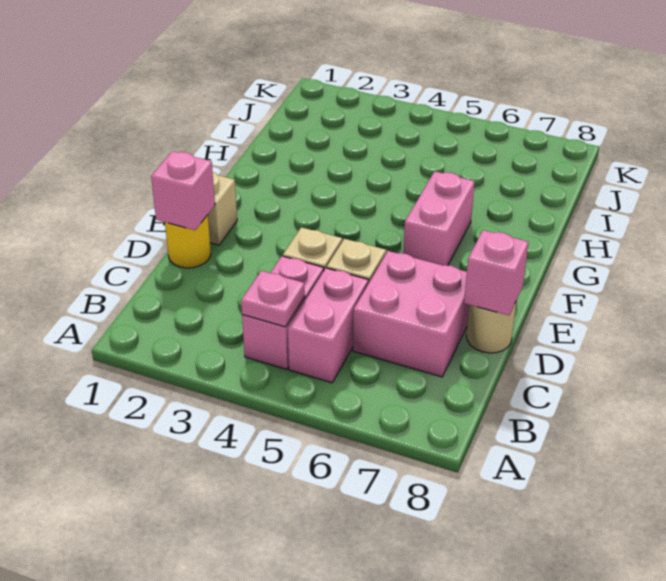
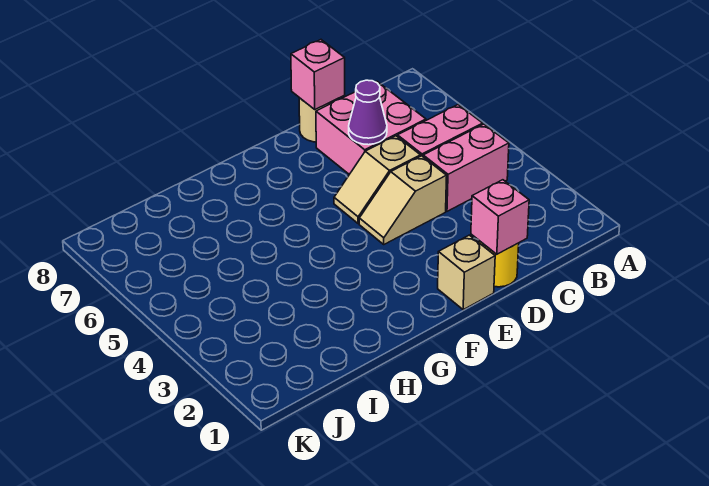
pink 1x1 plate [241,271,305,327] -> none
none -> purple 1x1 cone [349,80,387,145]
pink 1x2 brick [403,171,475,266] -> none

